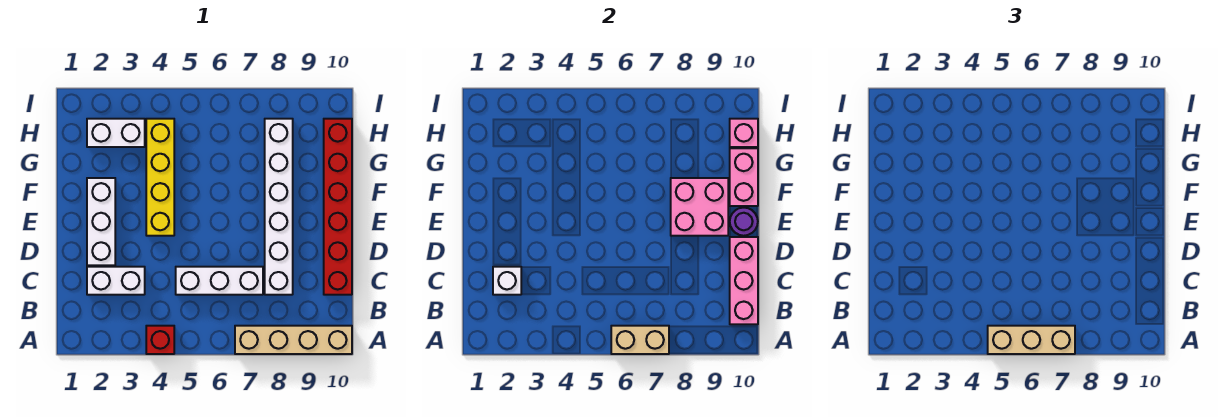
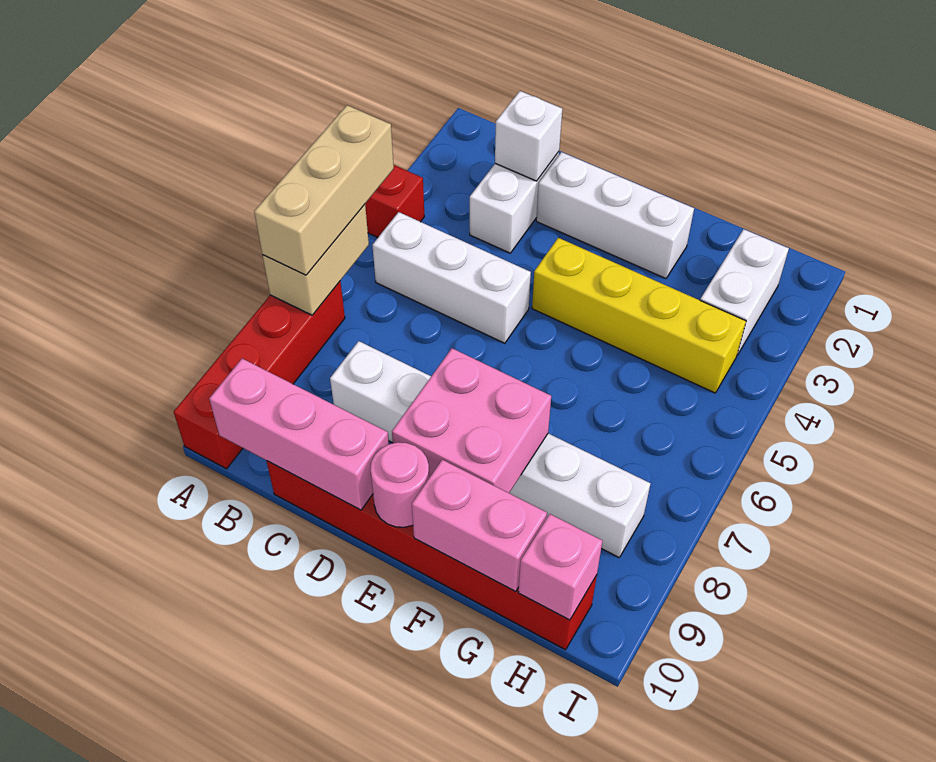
tan 1x4 brick [235,326,352,354] -> red 1x4 brick [174,281,345,469]
white 1x3 brick [176,267,263,295] -> white 1x3 brick turned to [372,212,531,343]
purple 1x1 round brick [730,208,758,236] -> pink 1x1 round brick [370,442,429,527]

